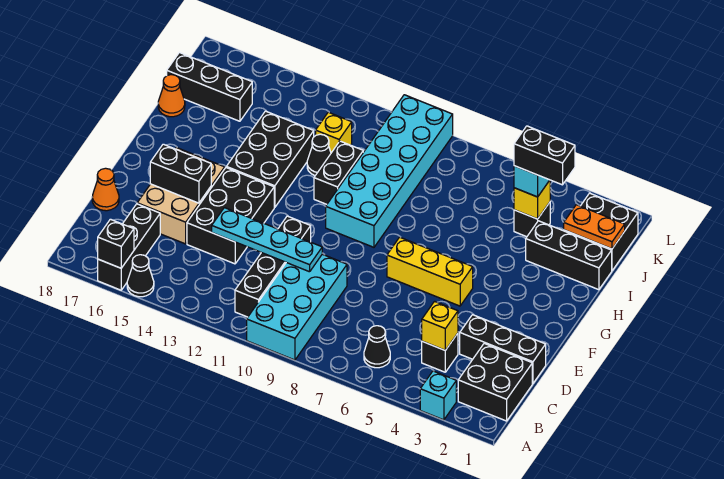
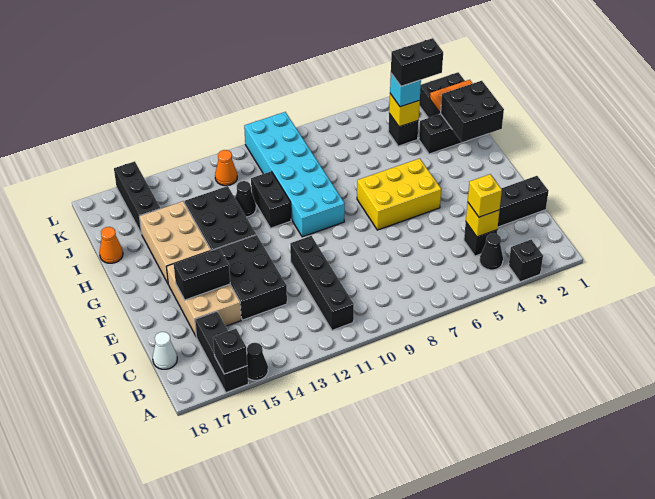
cyan 1x1 brick [420,371,456,420] -> black 1x1 brick [509,240,543,282]
cyan 2x4 brick [247,254,347,360] -> none
black 2x2 brick [458,343,532,421] -> black 2x2 brick moved to [441,81,504,143]
black 1x1 cone [364,326,390,368] -> black 1x1 cone moved to [480,233,503,270]
none -> white 1x1 cone [153,332,177,369]
cyan 1x4 plate [212,208,322,272] -> none
orange 1x1 cone [92,168,119,211] -> orange 1x1 cone moved to [215,150,237,186]
yellow 1x3 brick [387,237,473,306] -> yellow 2x3 brick [357,158,441,230]
none -> tan 2x3 brick [139,201,211,283]
yellow 1x1 brick [316,112,352,153] -> yellow 1x1 brick moved to [468,174,502,217]
black 1x3 brick [167,52,252,121] -> black 1x3 brick turned to [114,161,161,234]

